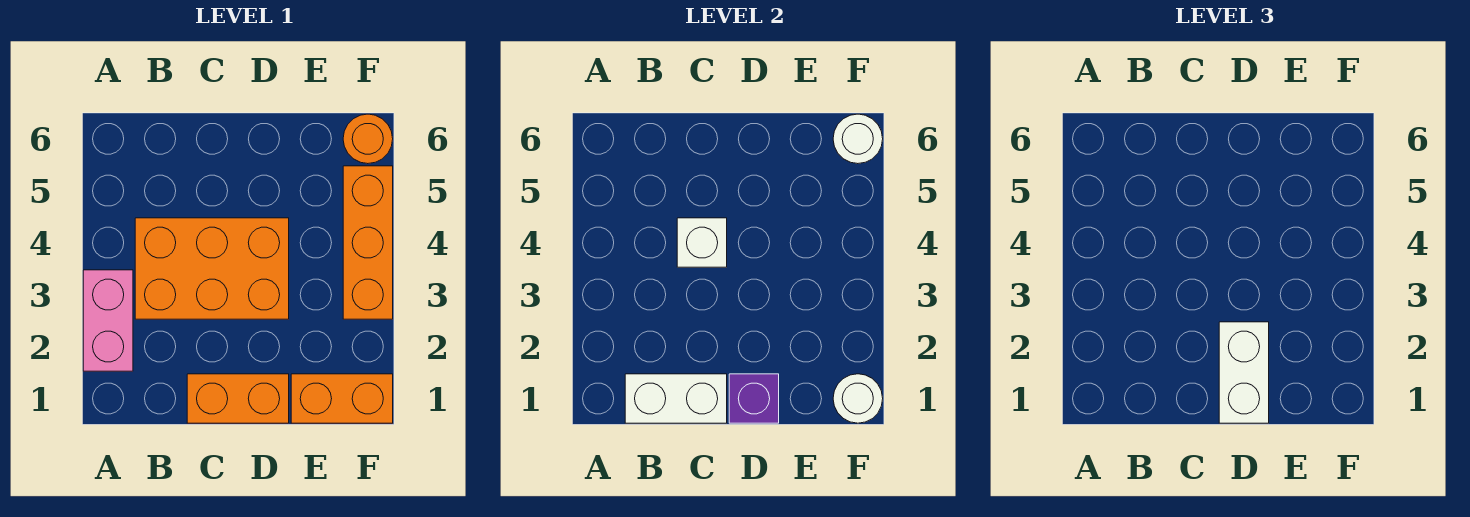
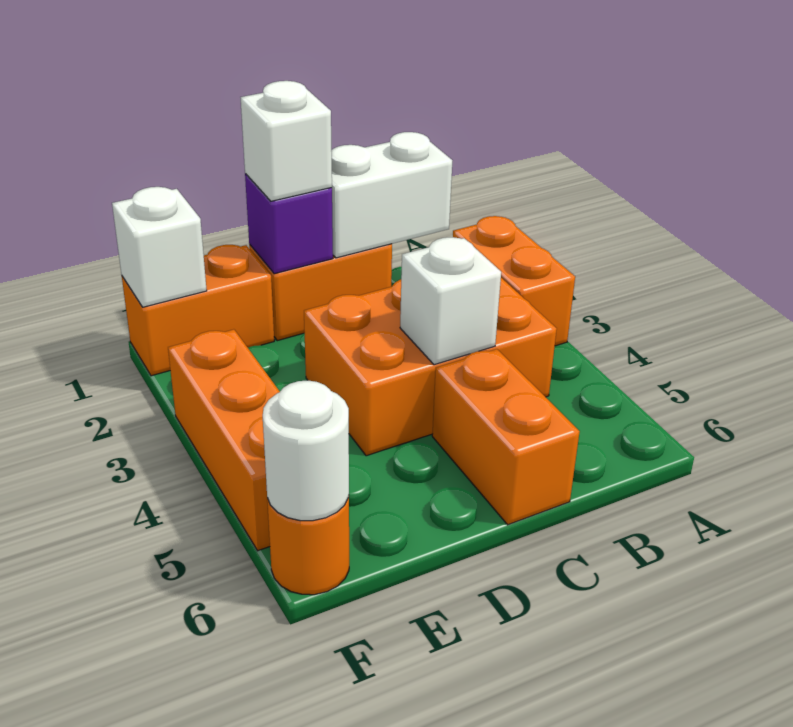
pink 1x2 brick [83,270,133,371] -> orange 1x2 brick [453,216,575,346]
none -> orange 1x2 brick [432,349,580,525]
white 1x2 brick [1219,322,1269,423] -> white 1x1 brick [241,81,332,201]
white 1x1 round brick [833,374,883,423] -> white 1x1 brick [112,187,207,307]

